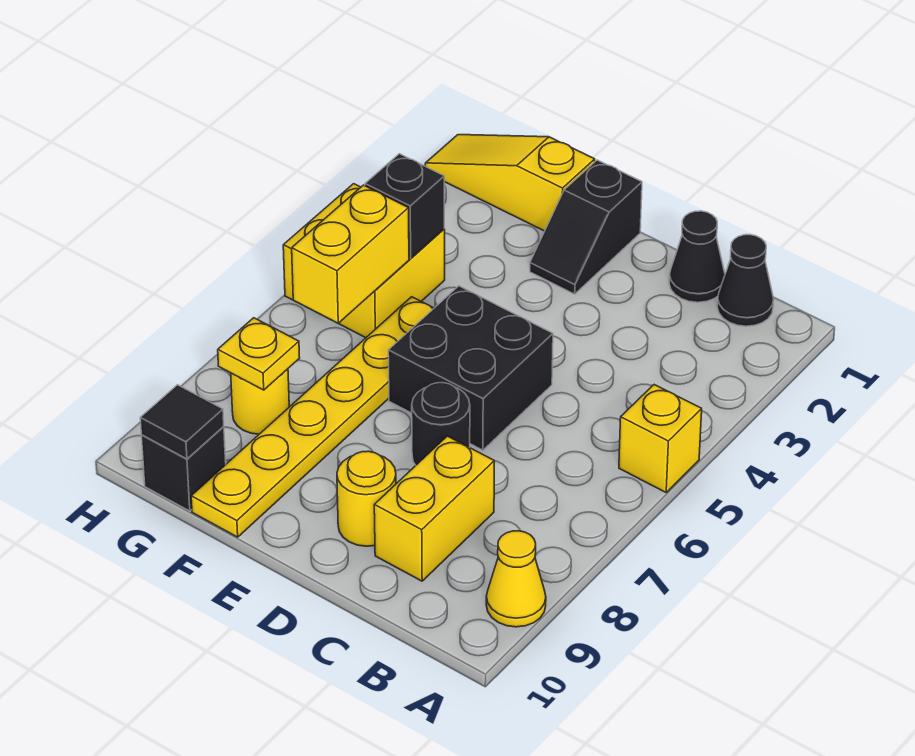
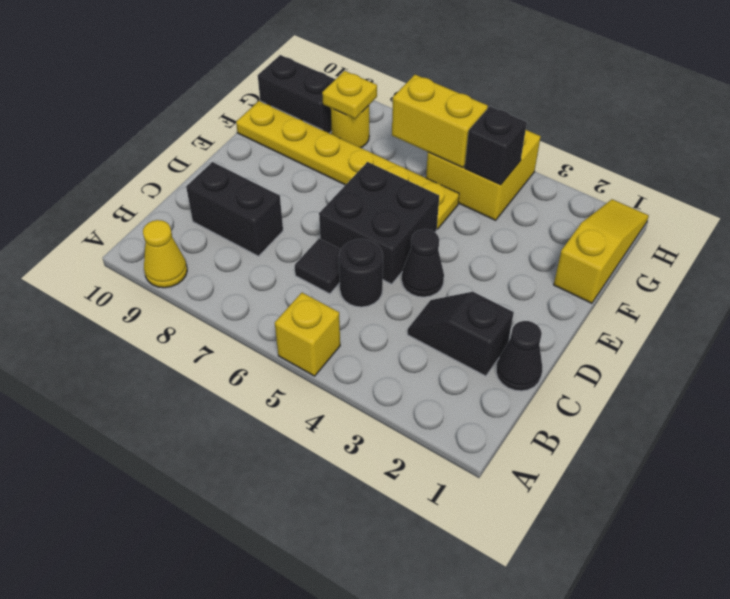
black 1x1 cone [717,235,774,326] -> black 1x1 cone moved to [402,229,444,297]
yellow 1x2 brick [374,436,494,581] -> black 1x2 brick [186,162,283,256]
black 1x1 round brick [412,383,470,465] -> black 1x1 round brick moved to [339,239,383,307]
yellow 1x1 round brick [337,451,396,546] -> none
black 1x2 slope [530,160,642,294] -> black 1x2 slope moved to [407,292,514,376]
black 1x1 brick [142,426,226,511] -> black 1x2 brick [258,55,335,133]
black 1x1 tile [140,385,224,459] -> black 1x1 tile moved to [295,239,341,294]

